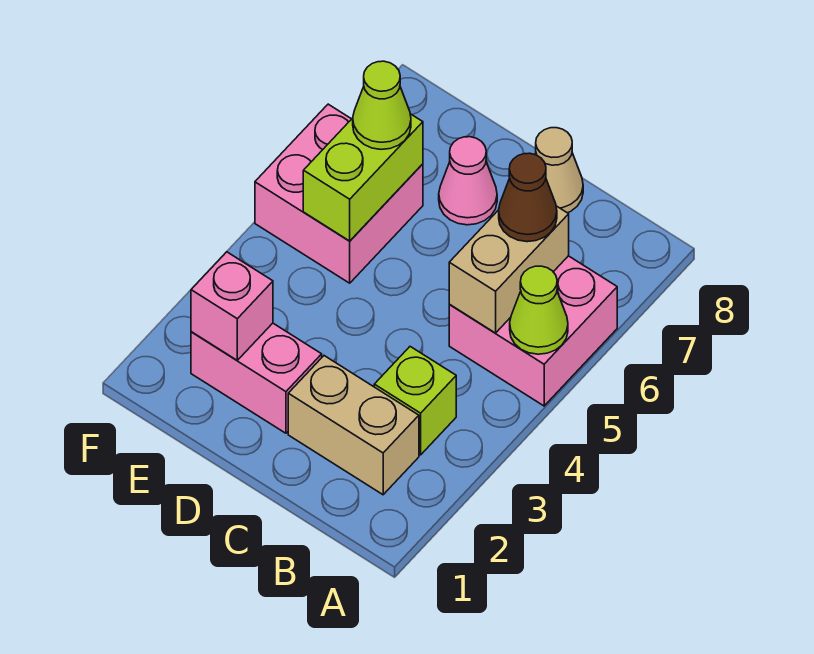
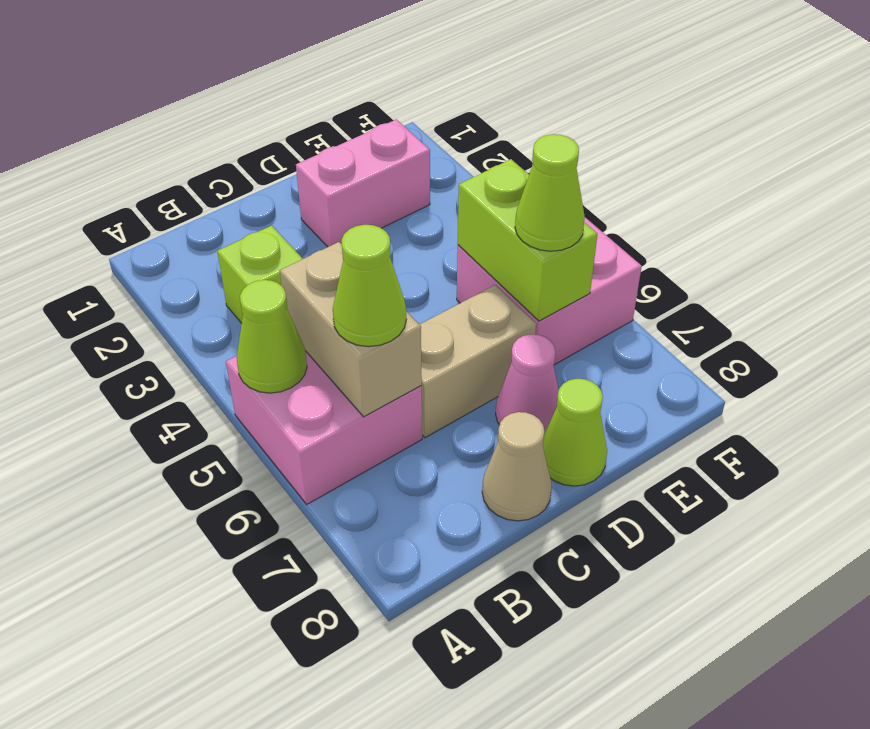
tan 1x2 brick [288,356,419,495] -> tan 1x2 brick moved to [420,285,536,438]
brown 1x1 cone [499,153,557,242] -> lime 1x1 cone [333,225,406,347]
none -> lime 1x1 cone [542,379,607,486]
pink 1x1 brick [191,252,273,360] -> none

